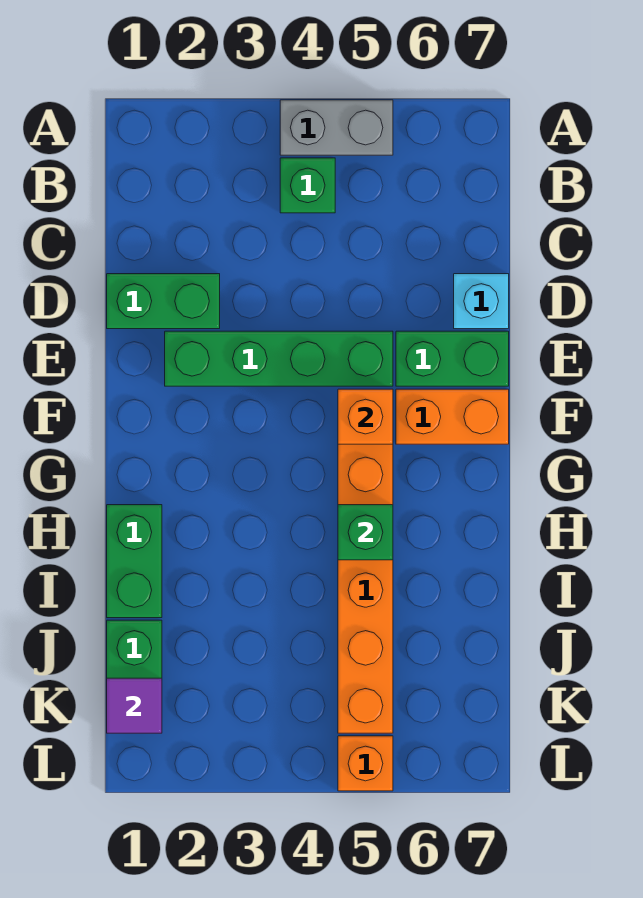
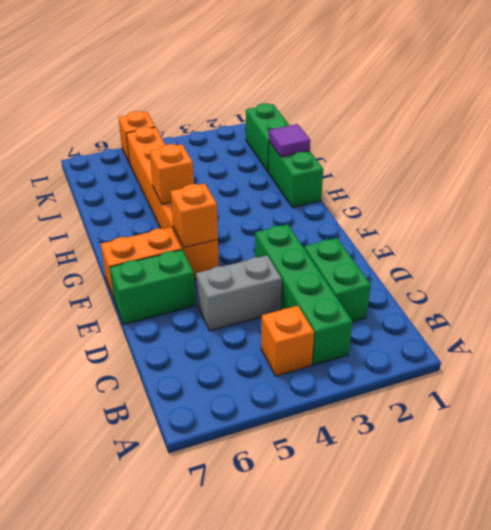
grey 1x2 brick [280,100,393,155] -> grey 1x2 brick moved to [196,255,282,331]
green 1x1 brick [280,158,335,213] -> orange 1x1 brick [261,306,314,376]
green 1x2 brick [107,274,220,329] -> green 1x2 brick turned to [304,238,371,322]
cyan 1x1 brick [454,274,509,329] -> none
green 1x4 brick [165,331,393,386] -> green 1x4 brick turned to [255,224,353,365]
green 1x1 brick [338,505,393,560] -> orange 1x1 brick [150,144,194,204]
purple 1x1 tile [107,678,162,733] -> purple 1x1 tile moved to [269,124,310,157]

